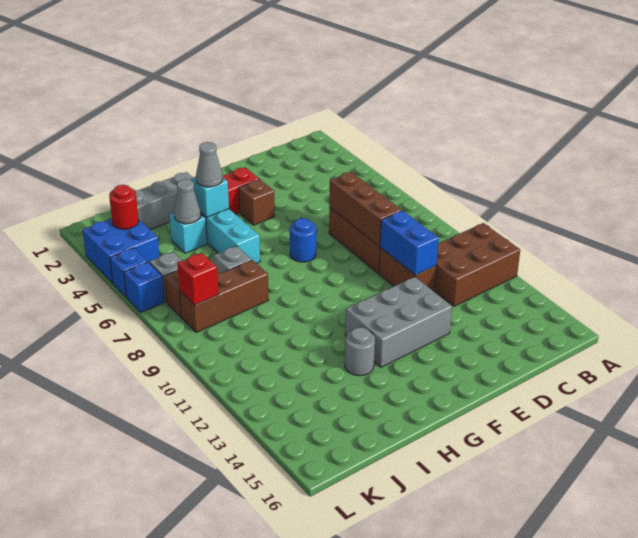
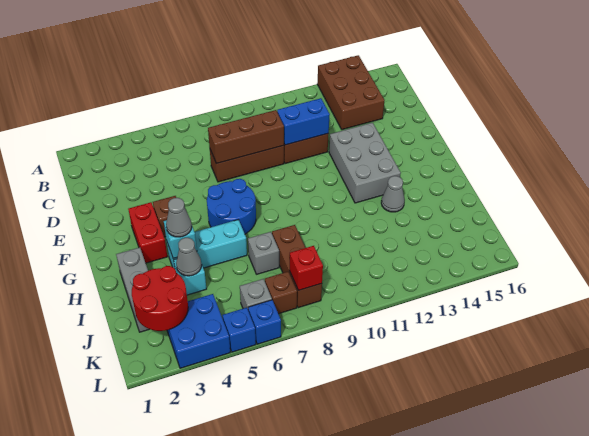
brown 2x3 brick [435,223,520,306] -> brown 2x3 brick moved to [317,55,385,130]
blue 1x1 round brick [290,218,316,262] -> blue 2x2 round brick [207,179,256,234]
grey 1x1 round brick [345,327,375,376] -> grey 1x1 cone [381,176,405,212]
red 1x1 round brick [109,185,139,229] -> red 2x2 round brick [132,266,188,331]

